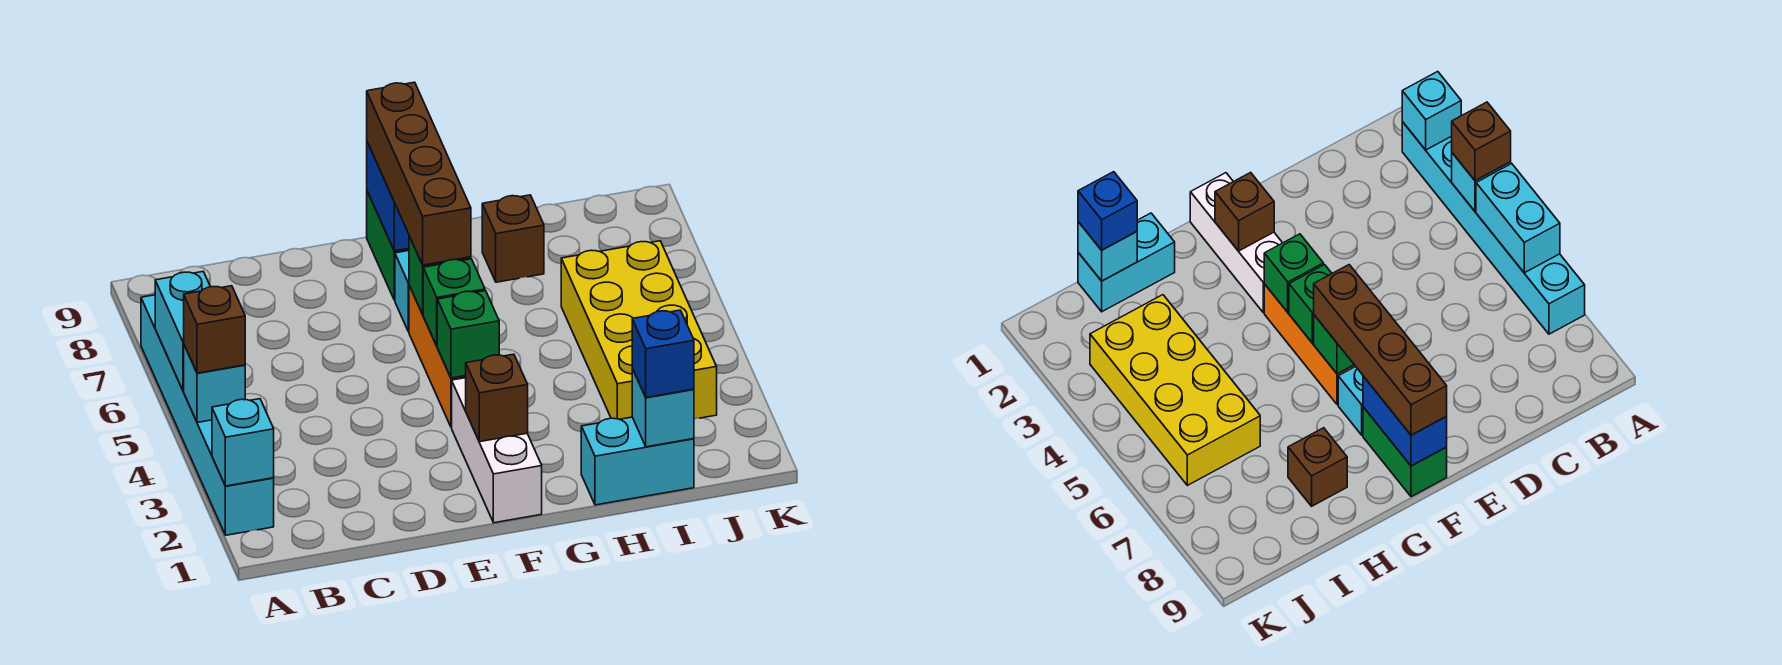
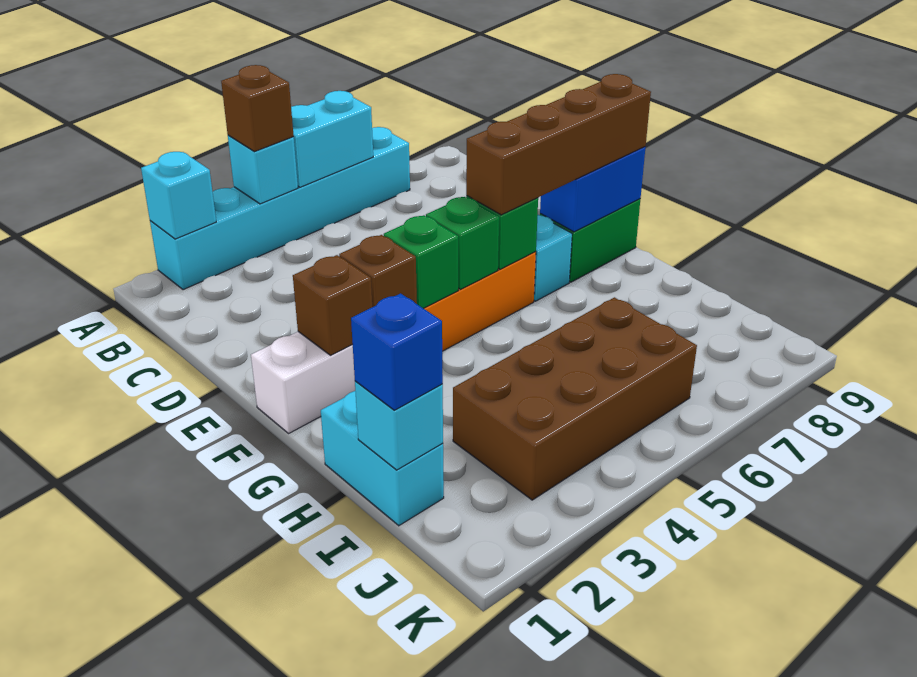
brown 1x1 brick [482,195,544,282] -> brown 1x1 brick moved to [339,235,417,307]
yellow 2x4 brick [561,241,717,419] -> brown 2x4 brick [453,297,697,500]

